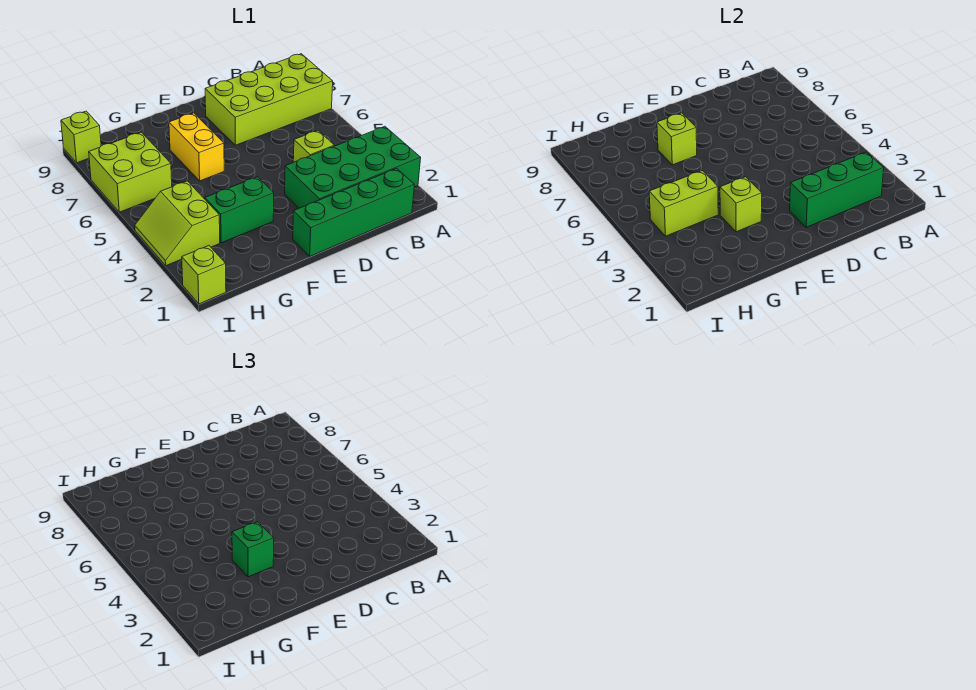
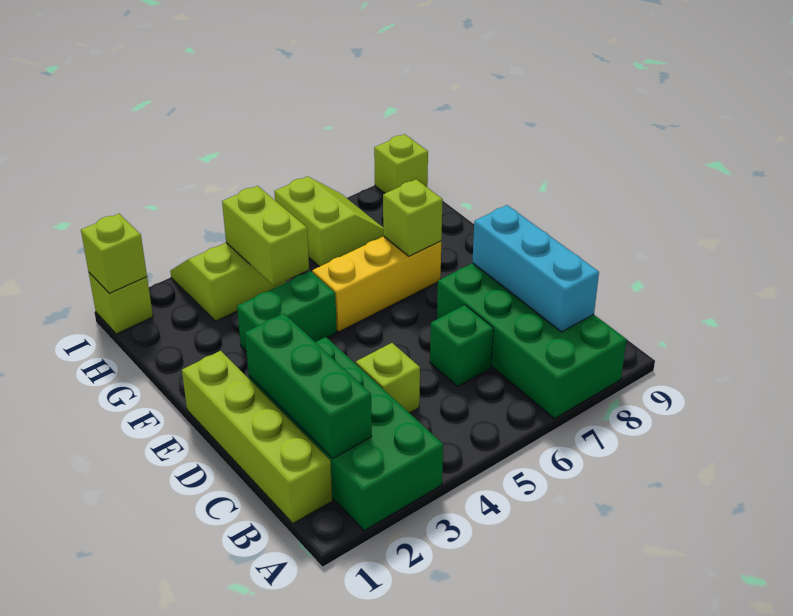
lime 2x4 brick [205,54,333,145] -> green 2x4 brick [437,263,627,419]
green 1x4 brick [293,168,414,256] -> lime 1x4 brick [182,351,332,523]
none -> cyan 1x3 brick [472,205,599,332]
green 1x2 brick [205,177,274,243] -> green 1x2 brick turned to [237,271,337,352]
lime 1x1 brick [720,177,762,232] -> lime 1x1 brick moved to [81,214,147,293]
green 1x1 brick [232,522,274,577] -> green 1x1 brick moved to [430,305,493,387]
yellow 1x2 brick [169,113,224,181] -> yellow 1x3 brick [312,236,441,332]
lime 2x2 brick [89,132,172,212] -> lime 2x2 slope [274,176,383,267]

